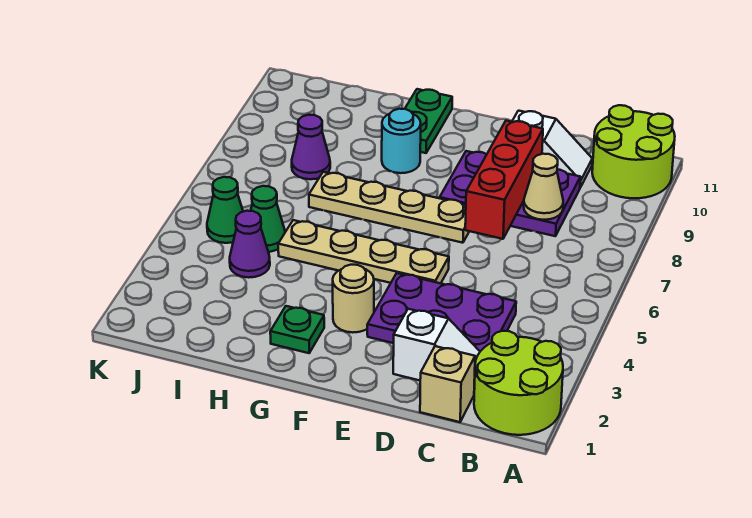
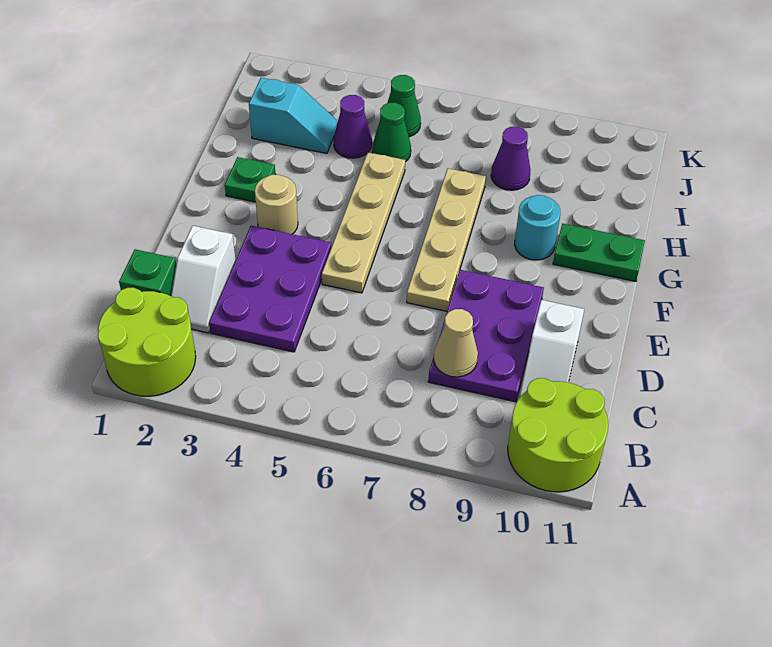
tan 1x1 brick [420,346,475,422] -> green 1x1 brick [119,249,176,296]
red 1x3 brick [465,121,543,239] -> none
none -> cyan 1x2 slope [249,78,338,153]

